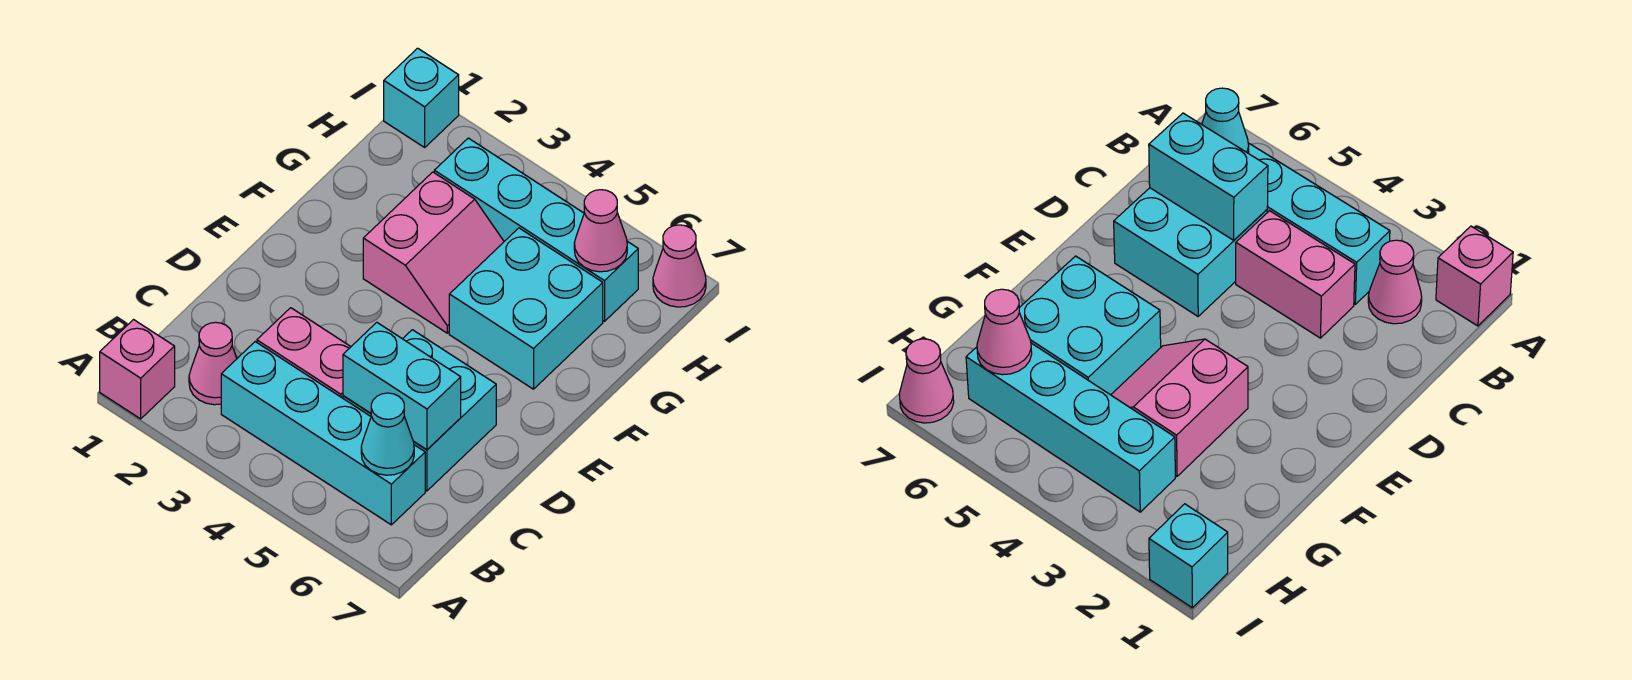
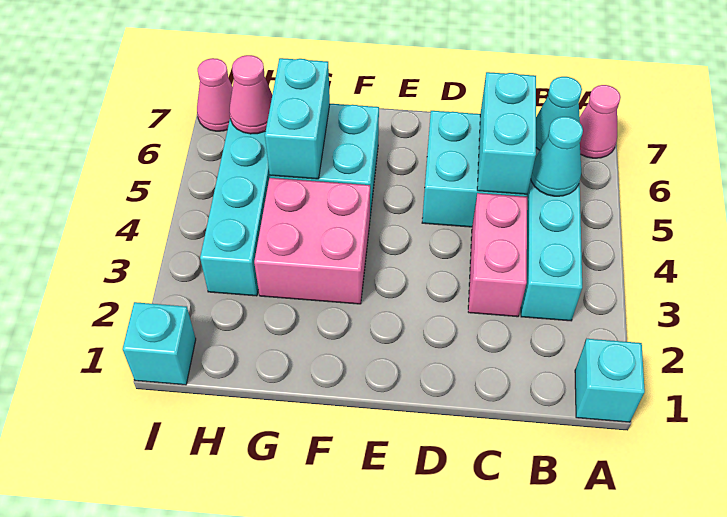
pink 1x1 brick [100,320,175,419] -> cyan 1x1 brick [575,339,645,422]
pink 1x1 cone [189,322,237,405] -> pink 1x1 cone moved to [580,85,621,158]
none -> cyan 1x1 cone [531,117,583,196]
pink 2x2 slope [363,172,504,333] -> pink 2x2 brick [254,178,370,304]
none -> cyan 1x2 brick [265,58,330,179]

